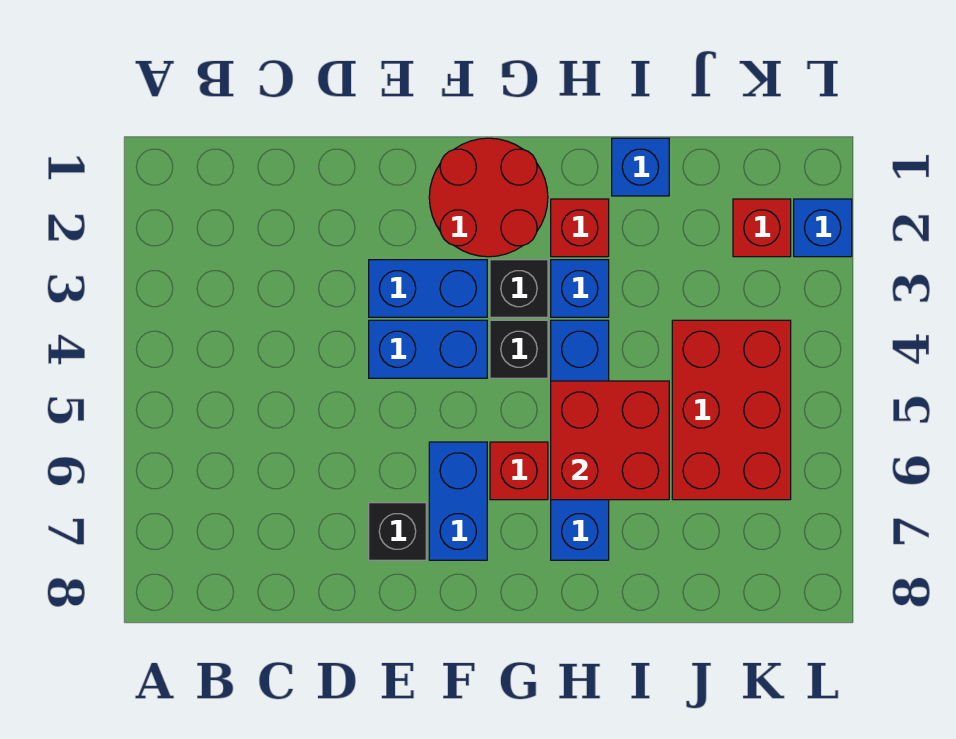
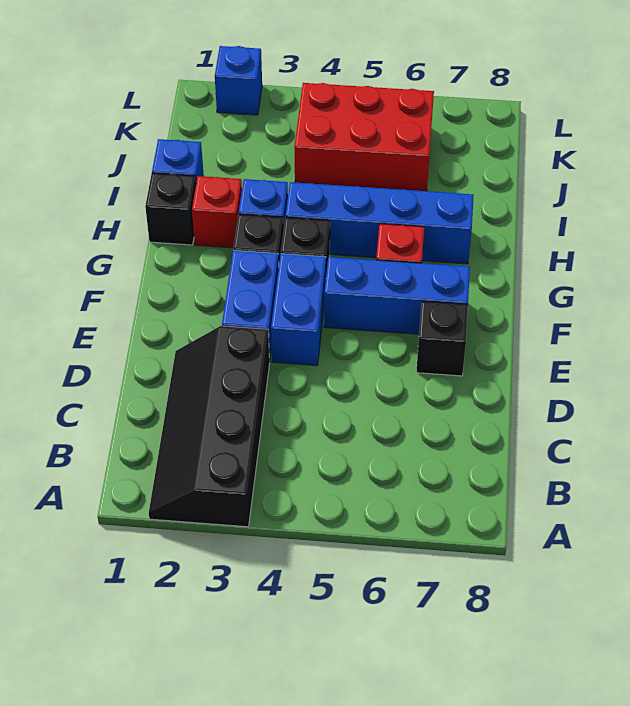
none -> black 2x4 slope [149,326,269,527]
red 2x2 round brick [429,138,548,257] -> none
blue 1x2 brick [429,442,487,560] -> blue 1x3 brick [324,257,470,334]
none -> black 1x1 brick [145,173,196,245]
red 2x2 brick [551,381,669,500] -> none
red 1x1 brick [733,199,791,257] -> none

